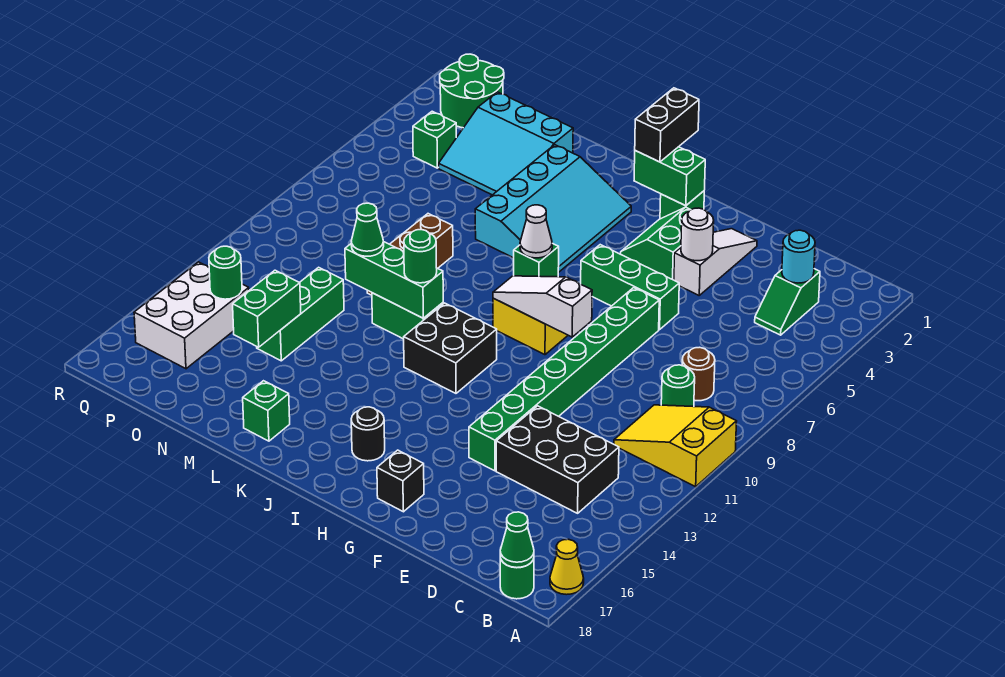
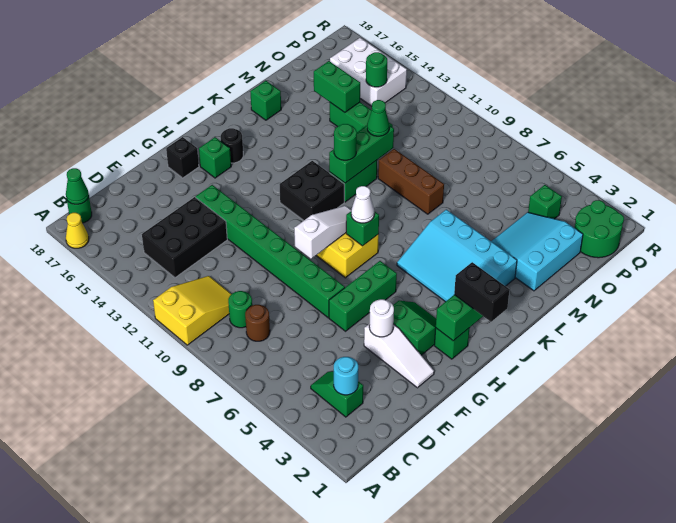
none -> green 1x1 brick [199,137,231,178]

